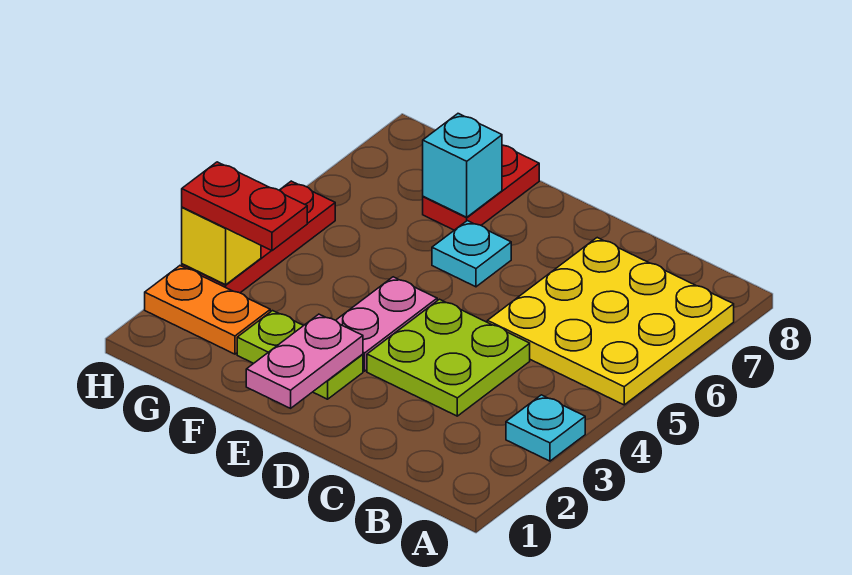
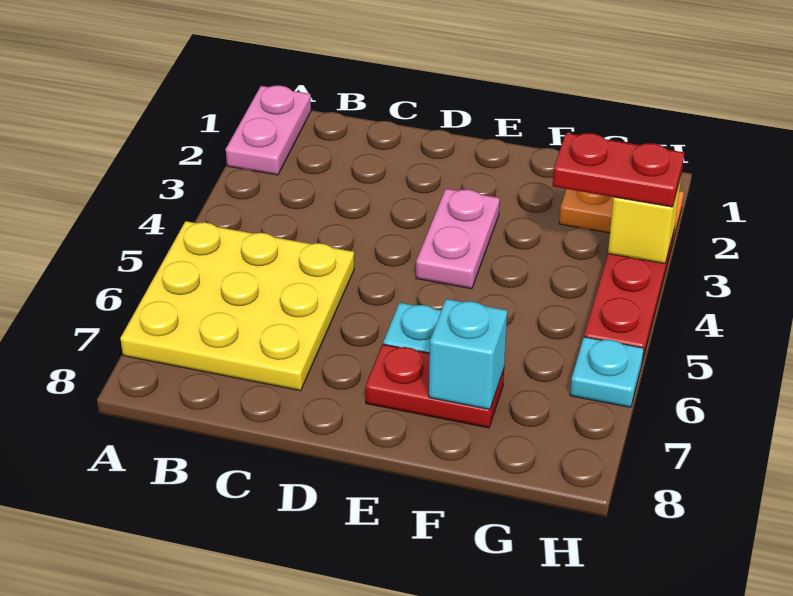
cyan 1x1 plate [506,395,585,461] -> cyan 1x1 plate moved to [570,337,644,407]
lime 2x2 plate [367,299,530,416] -> none
pink 1x2 plate [246,314,363,408] -> pink 1x2 plate moved to [226,86,311,175]
lime 1x2 plate [237,311,363,399] -> none
red 1x2 plate [423,145,539,230] -> red 1x2 plate turned to [366,344,504,428]

